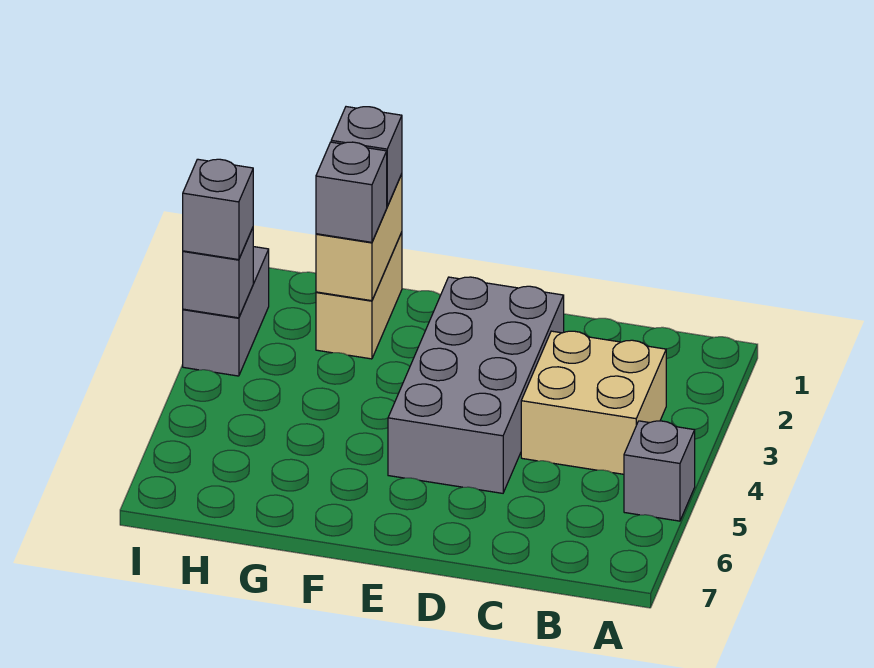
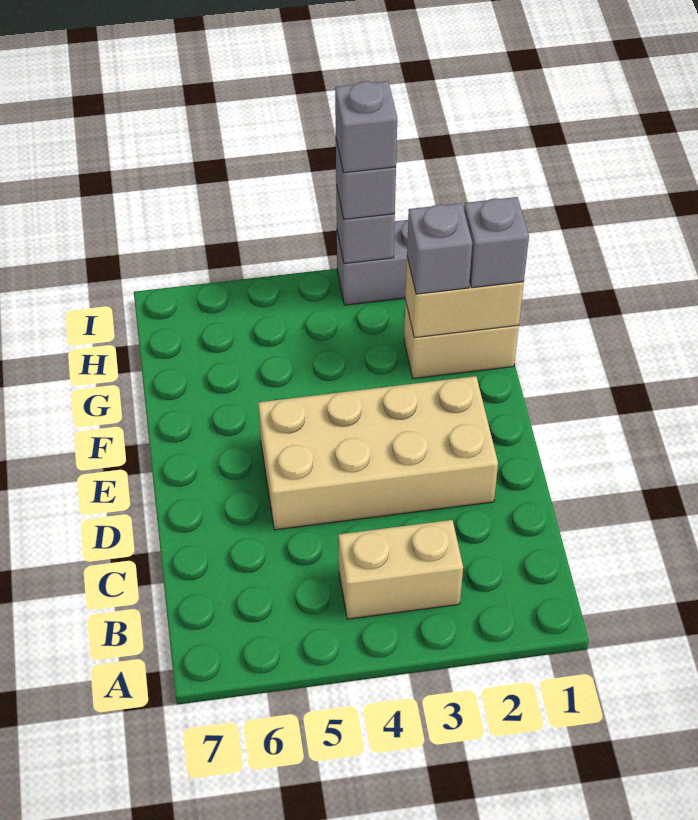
grey 1x1 brick [624,421,695,521] -> grey 1x1 brick moved to [335,81,397,173]
tan 2x2 brick [521,331,666,474] -> tan 1x2 brick [338,520,463,619]
grey 2x4 brick [388,277,564,493] -> tan 2x4 brick [258,376,498,530]

